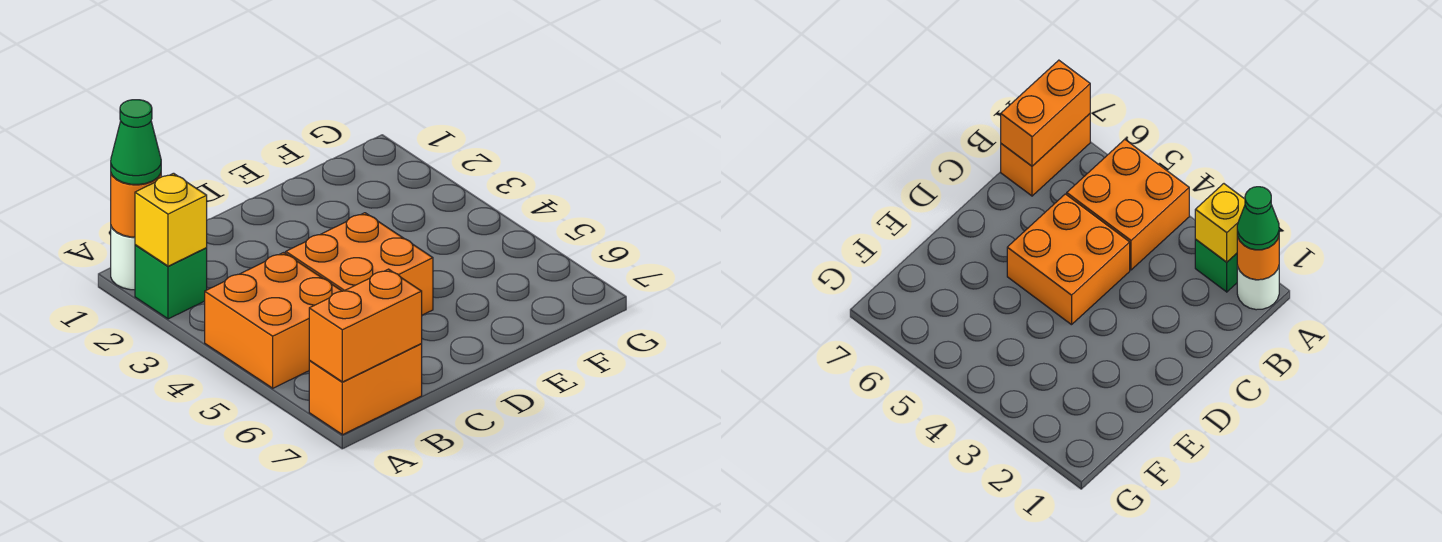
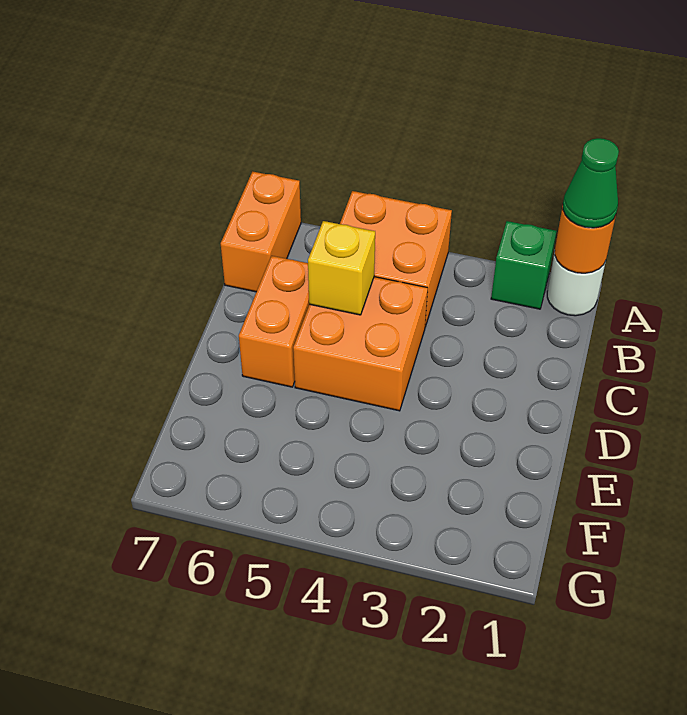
yellow 1x1 brick [135,173,207,266] -> yellow 1x1 brick moved to [308,221,375,315]
orange 1x2 brick [309,269,422,382] -> orange 1x2 brick moved to [239,256,309,387]

